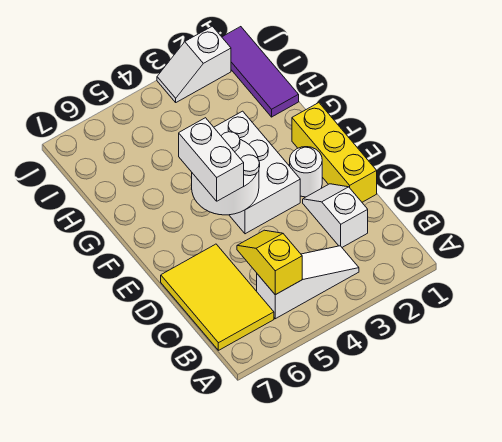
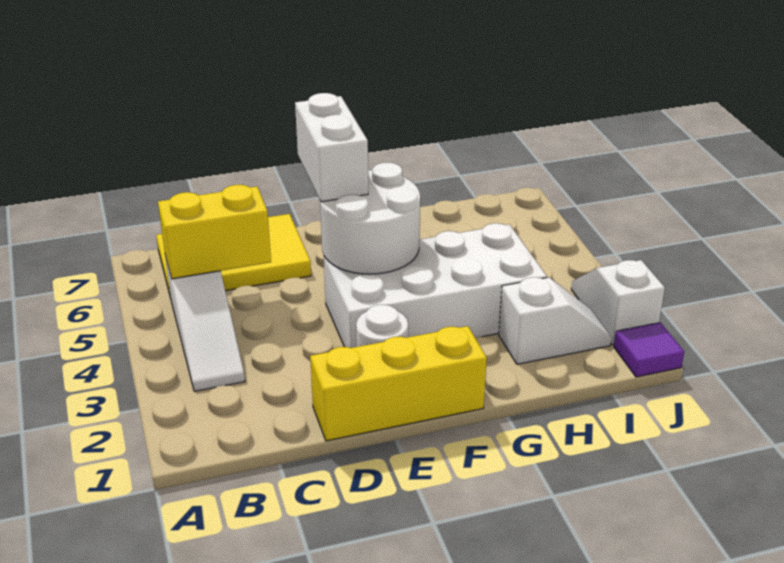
yellow 1x2 slope [237,230,302,295] -> yellow 1x2 brick [158,185,271,279]
white 1x2 slope [303,184,368,247] -> white 1x2 slope moved to [499,277,611,364]
white 2x3 brick [214,111,300,234] -> white 2x4 brick [324,223,547,348]
white 1x2 brick [179,118,244,201] -> white 1x2 brick turned to [295,93,368,202]
purple 1x3 tile [222,27,299,117] -> purple 1x1 tile [614,322,684,377]

